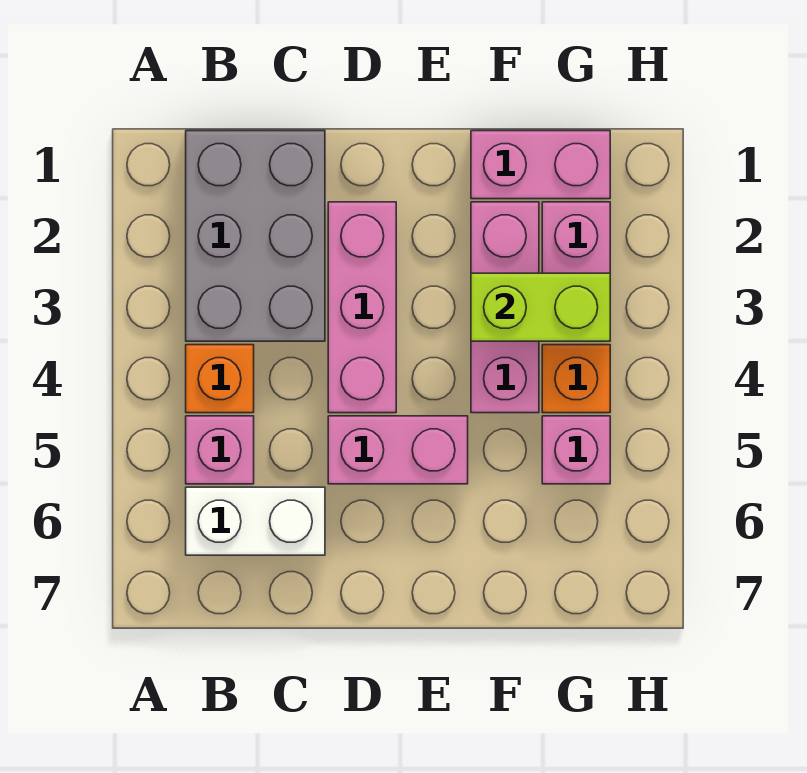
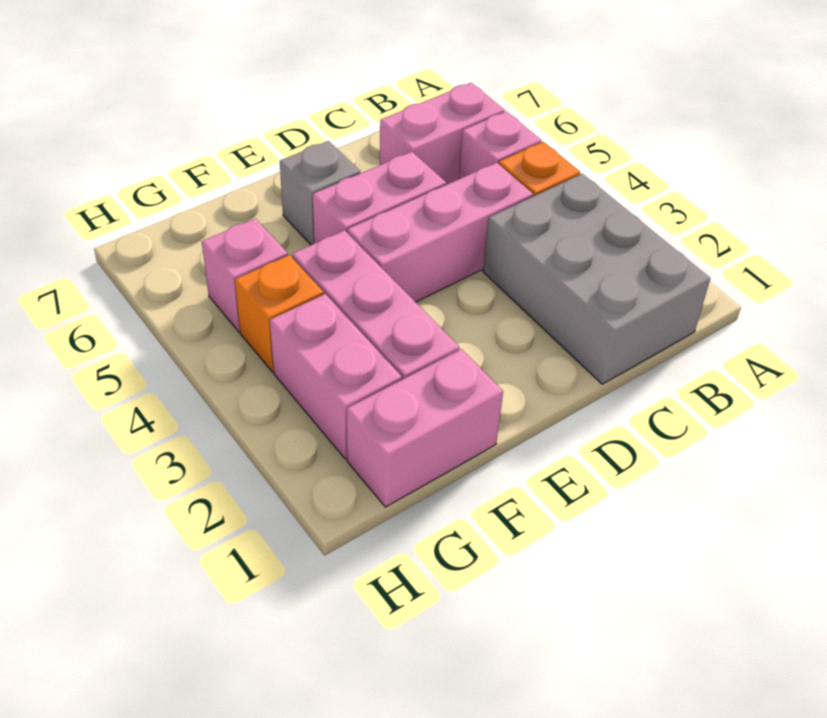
white 1x2 brick [186,487,325,555] -> pink 1x2 brick [380,83,505,185]
pink 1x3 brick [328,202,396,413] -> pink 1x3 brick turned to [347,163,533,302]
none -> grey 1x1 brick [280,141,360,245]
lime 1x2 brick [471,273,610,341] -> none

